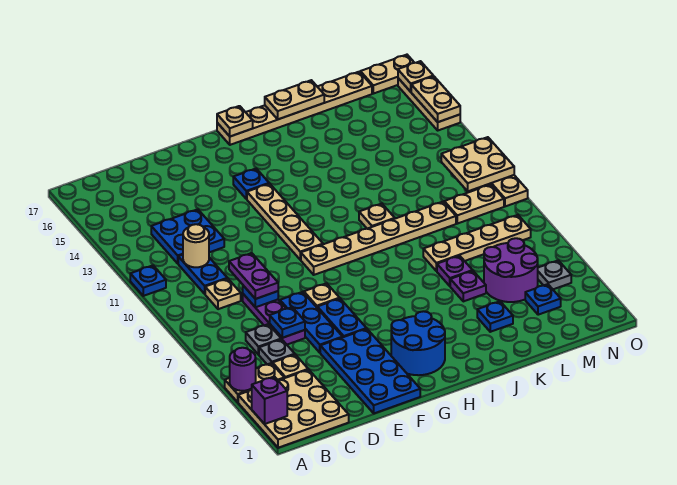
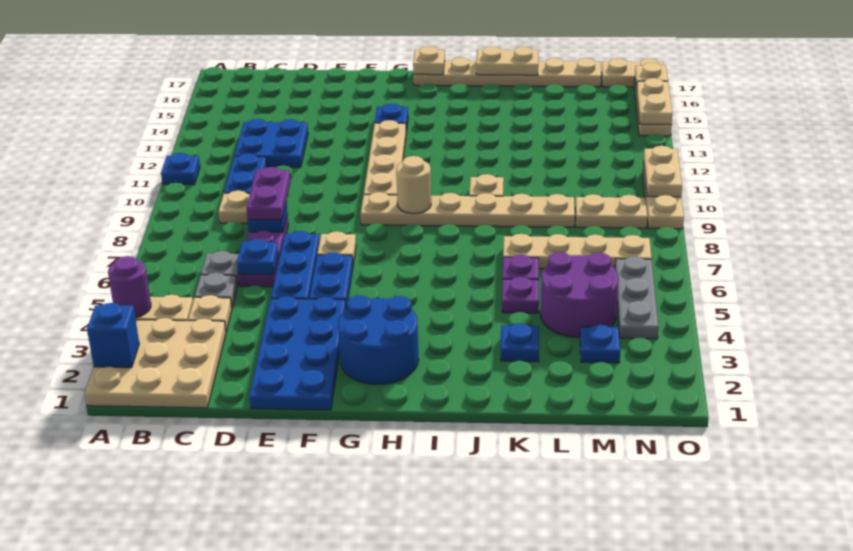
purple 1x1 brick [252,377,287,424] -> blue 1x1 brick [87,303,139,368]
tan 1x1 round brick [183,224,209,267] -> tan 1x1 round brick moved to [396,156,431,214]
grey 1x1 plate [538,260,571,289] -> grey 1x3 plate [615,256,659,339]
tan 2x2 plate [441,137,514,191] -> tan 1x2 plate [643,146,682,197]

